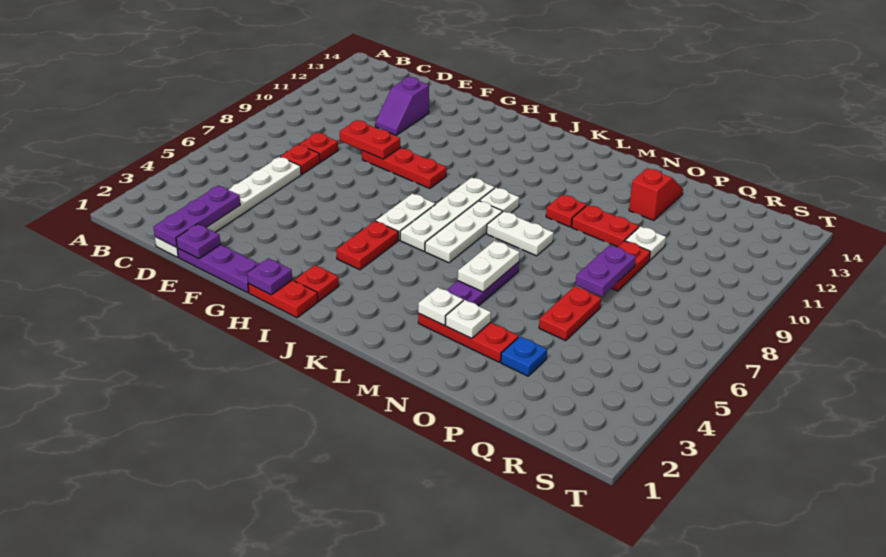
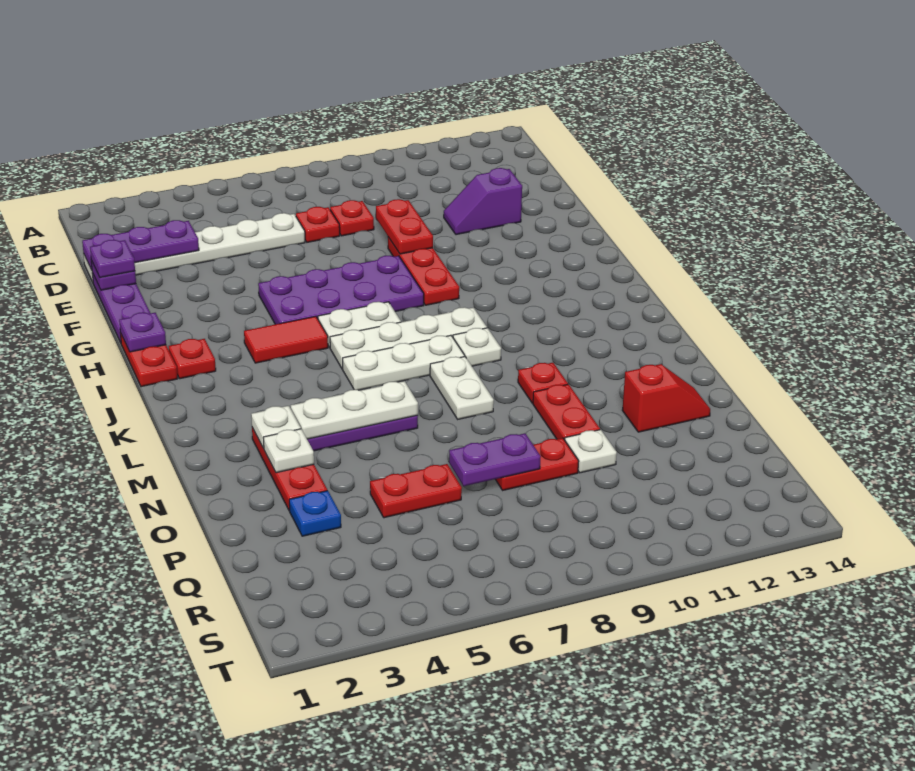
none -> purple 1x1 plate [90,240,135,278]
none -> purple 2x4 plate [258,256,424,324]
red 1x2 plate [336,221,398,270] -> red 1x2 tile [244,316,328,363]
white 1x2 plate [458,241,520,292] -> white 1x3 plate [291,381,418,439]

